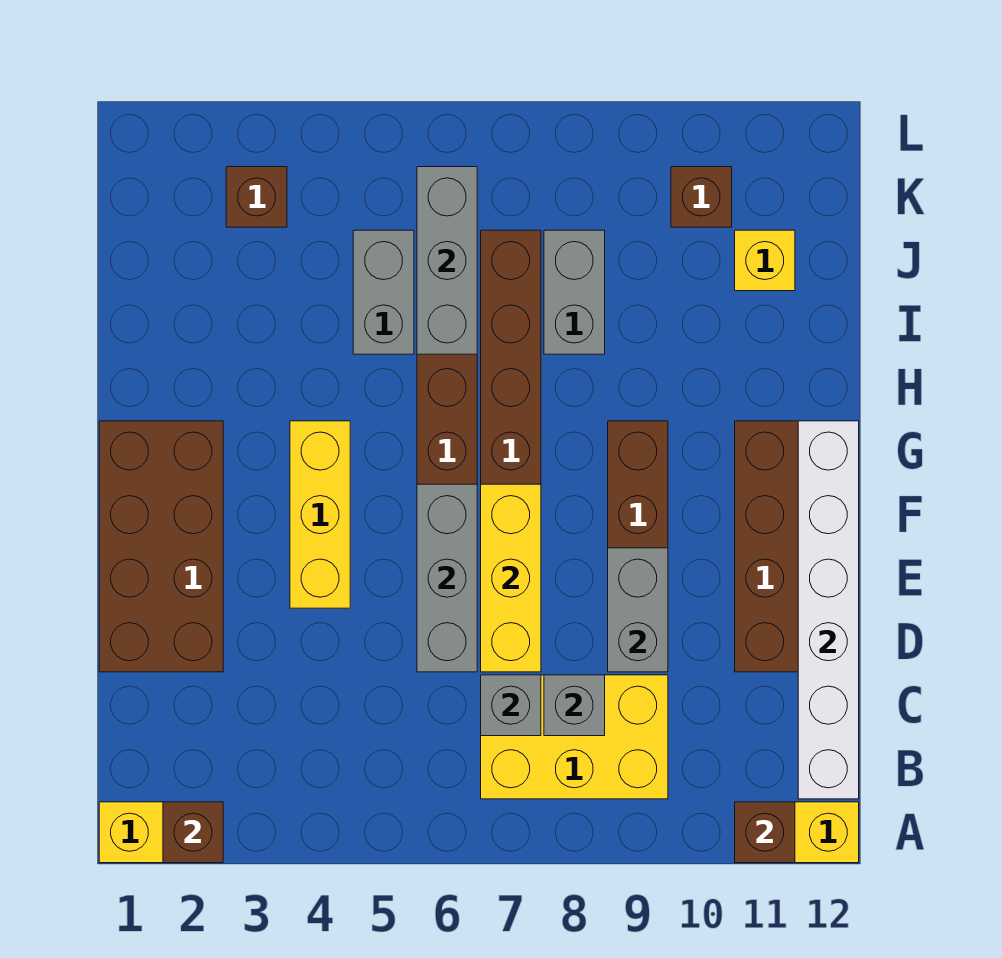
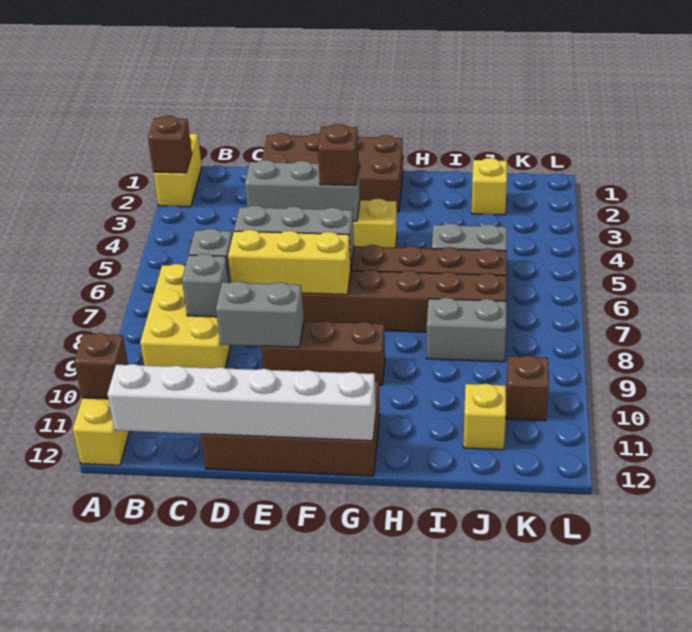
grey 1x3 brick [417,167,477,354] -> grey 1x3 brick moved to [245,160,360,221]
none -> yellow 1x1 brick [471,158,507,215]
brown 1x1 brick [226,167,287,227] -> brown 1x1 brick moved to [318,124,359,185]

